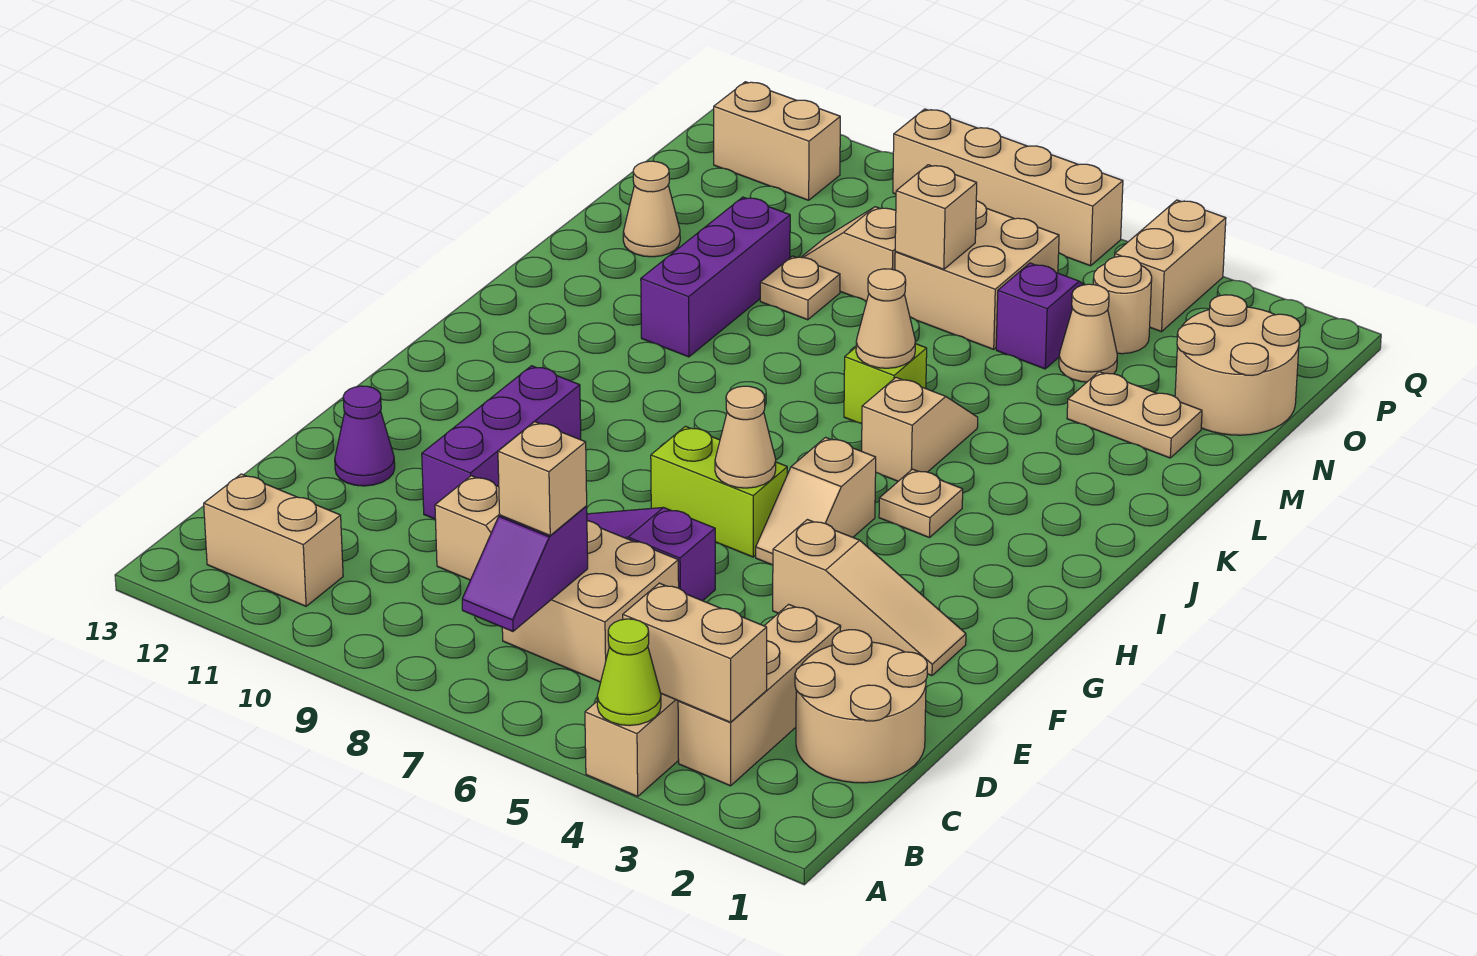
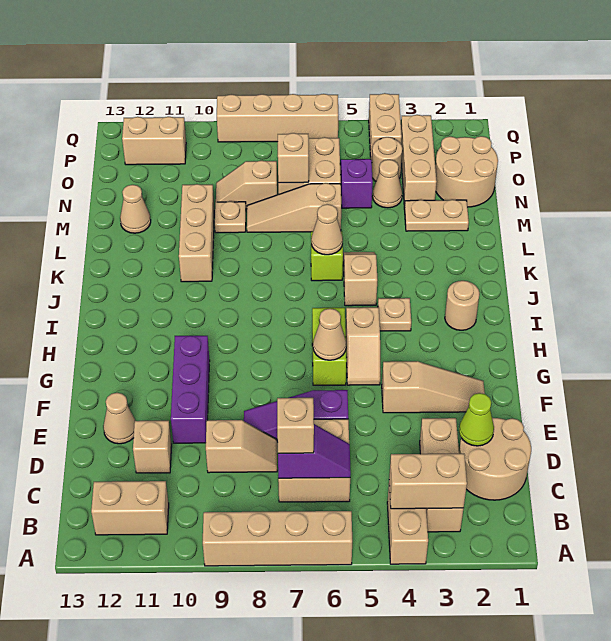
lime 1x1 cone [597,619,661,726] -> lime 1x1 cone moved to [459,393,494,446]
none -> tan 1x4 brick [203,511,352,566]
purple 1x2 slope [462,506,588,631] -> purple 1x2 slope turned to [278,424,351,478]
none -> tan 1x1 brick [133,421,172,473]
purple 1x1 cone [335,386,395,486] -> tan 1x1 cone [103,393,136,444]
lime 1x2 brick [651,426,787,557] -> lime 1x2 brick turned to [312,308,347,385]
none -> tan 1x1 round brick [445,281,479,330]
purple 1x3 brick [641,197,790,357] -> tan 1x3 brick [179,184,214,282]
none -> tan 1x3 slope [247,183,341,232]
none -> tan 1x3 brick [401,115,437,207]

